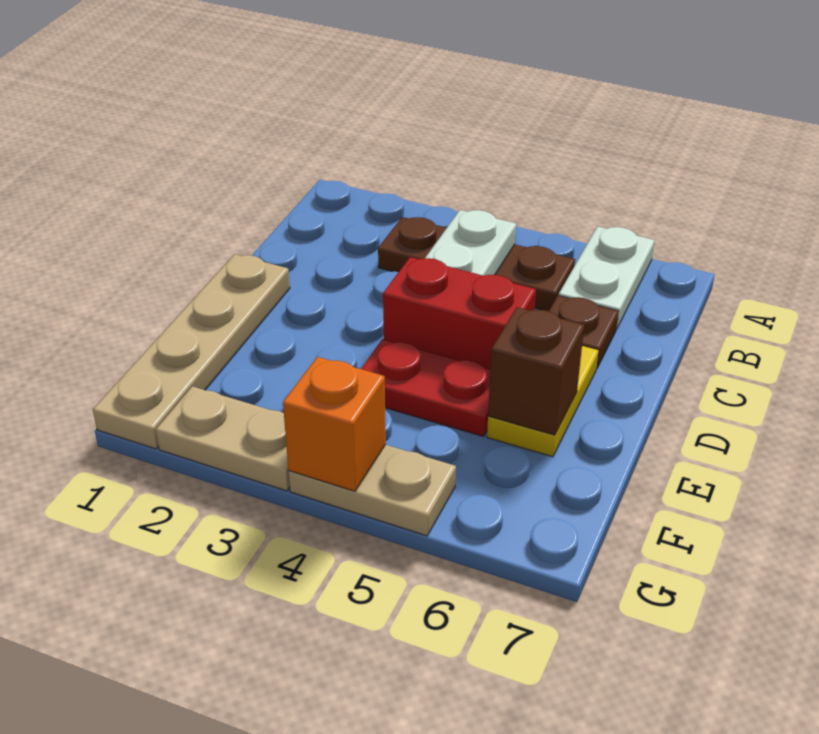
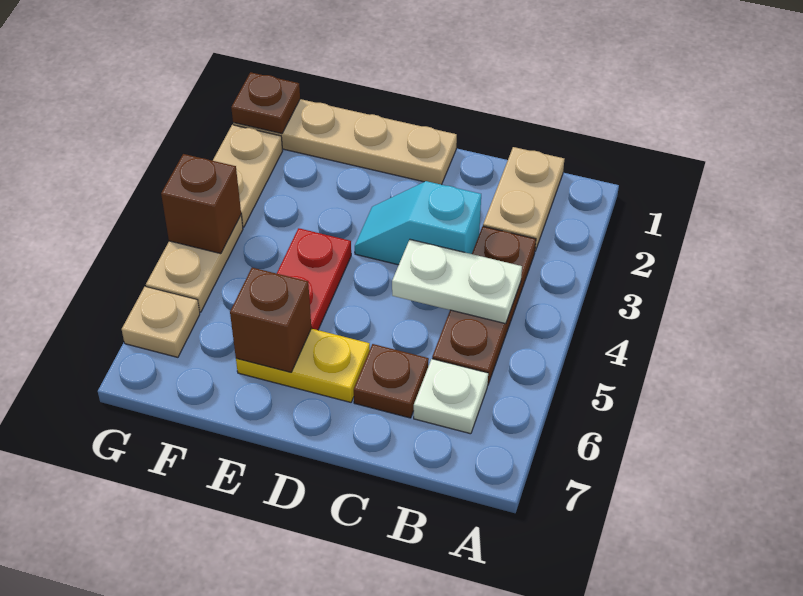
white 1x2 plate [559,227,655,329] -> white 1x1 plate [414,359,488,434]
none -> tan 1x2 plate [483,147,564,251]
none -> cyan 1x2 slope [355,181,481,265]
red 1x2 brick [383,257,536,369] -> none
none -> brown 1x1 plate [231,72,300,134]
orange 1x1 brick [283,357,386,491] -> brown 1x1 brick [161,154,241,254]
none -> tan 1x1 plate [122,287,200,357]

